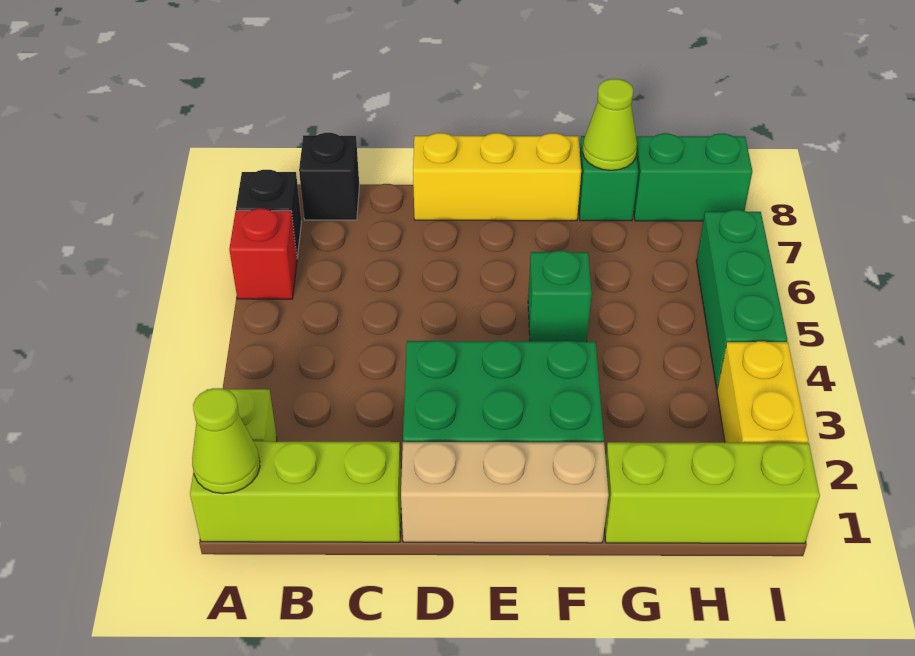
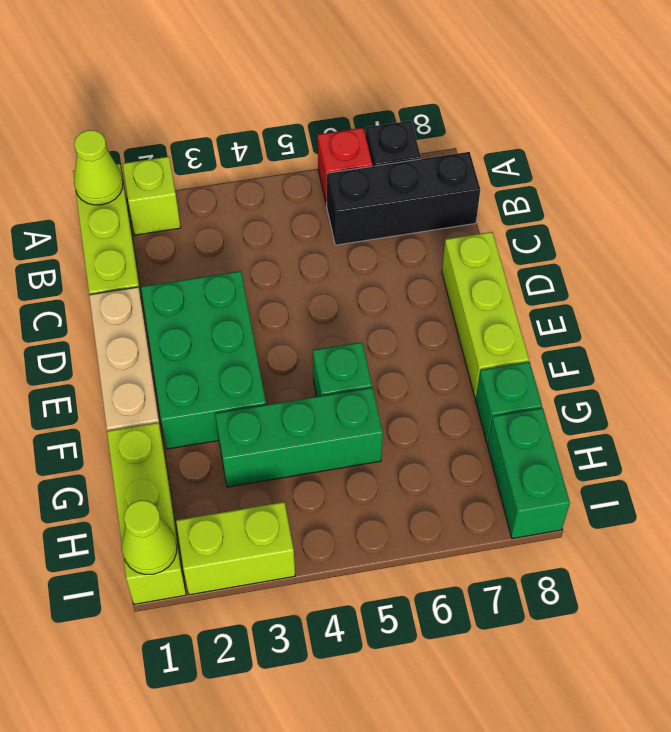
black 1x1 brick [299,133,359,220] -> black 1x3 brick [327,152,480,245]
yellow 1x3 brick [413,133,581,221] -> lime 1x3 brick [442,232,529,398]
lime 1x1 cone [583,79,637,170] -> lime 1x1 cone moved to [122,500,177,575]
yellow 1x2 brick [717,341,808,443] -> lime 1x2 brick [176,502,295,595]
green 1x3 brick [697,210,787,389] -> green 1x3 brick moved to [215,388,383,487]

